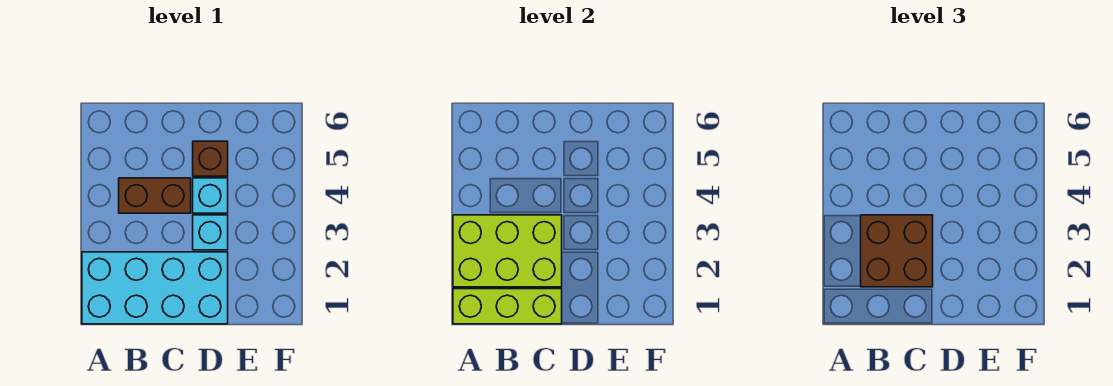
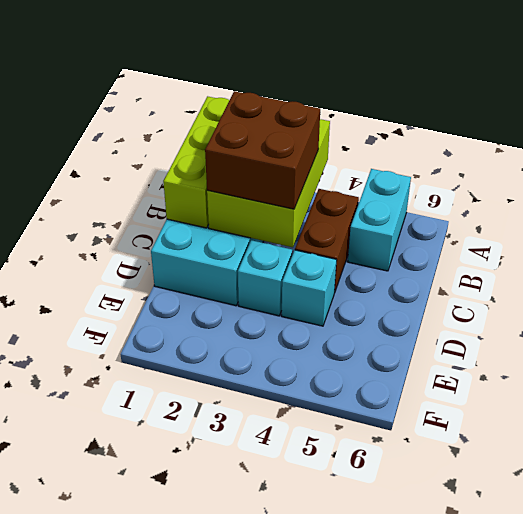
none -> cyan 1x2 brick [348,169,411,271]
brown 1x1 brick [193,141,228,176] -> none

